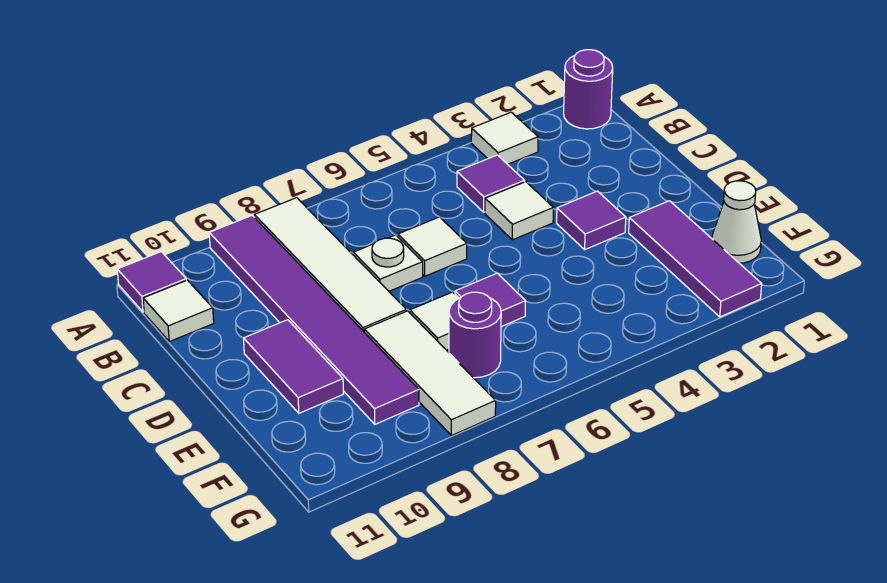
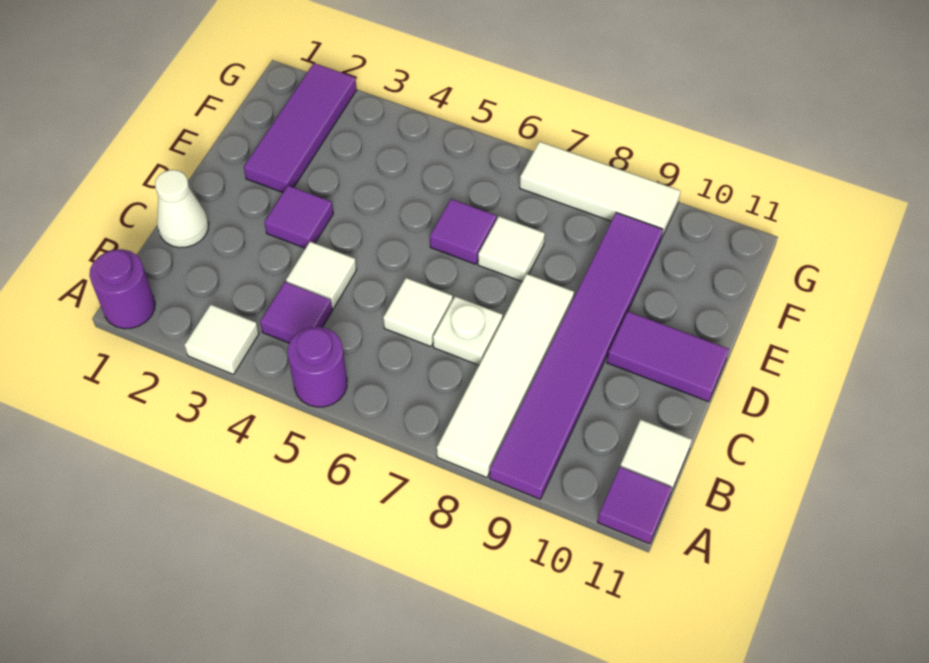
purple 1x2 tile [244,320,343,413] -> purple 1x2 tile turned to [607,312,729,402]
white 1x3 tile [364,311,496,436] -> white 1x3 tile turned to [520,142,681,239]
white 1x1 cone [712,181,761,263] -> white 1x1 cone moved to [155,170,209,248]
purple 1x1 round brick [449,292,501,378] -> purple 1x1 round brick moved to [288,327,347,407]

